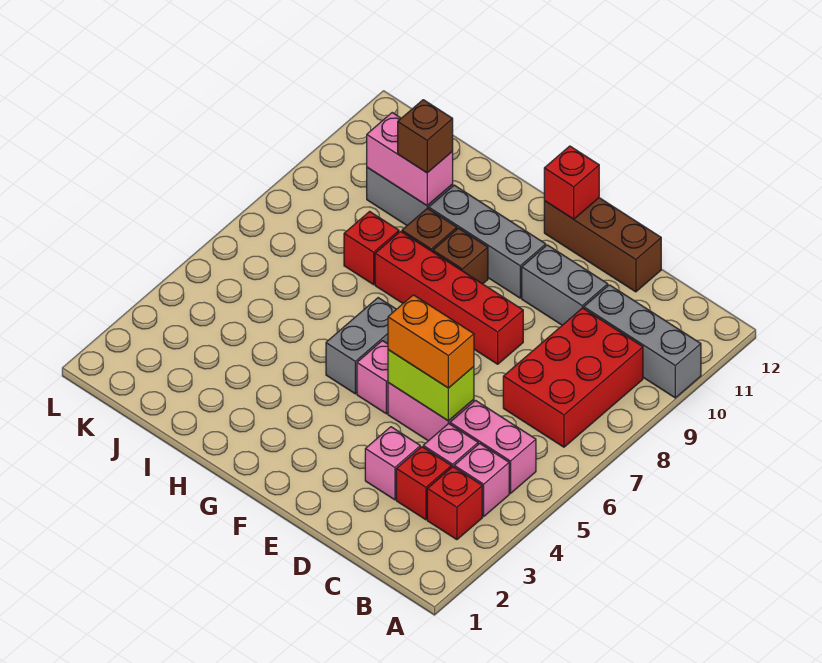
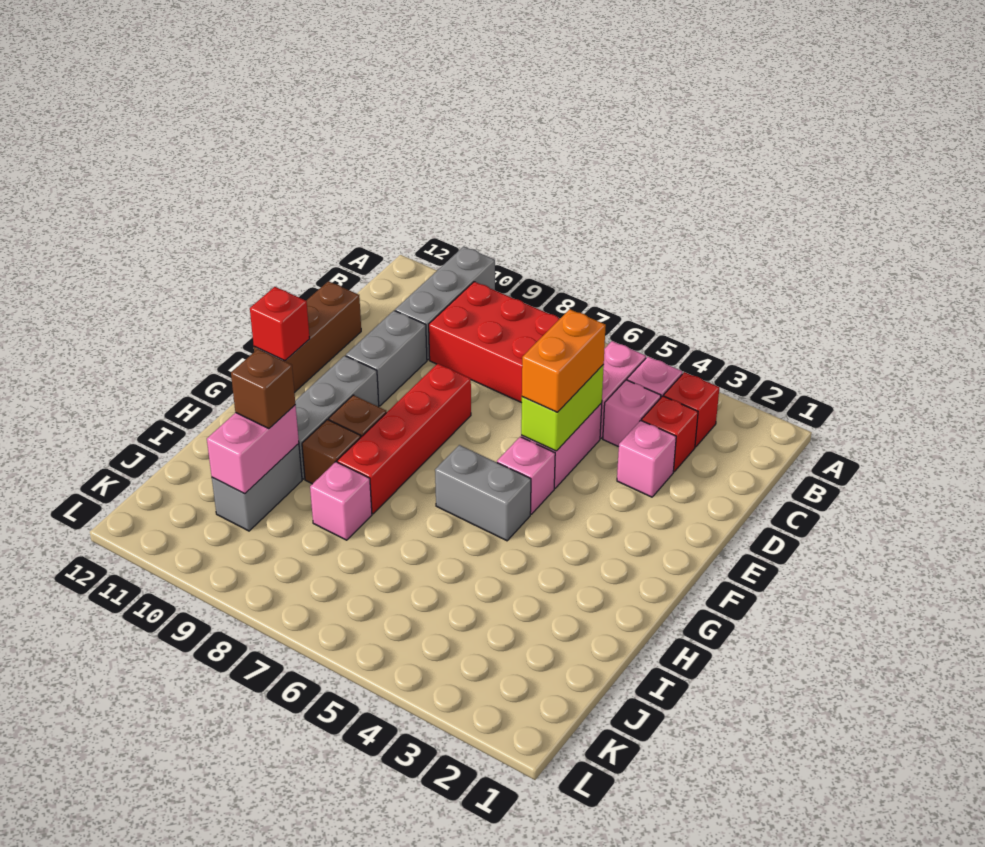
red 1x1 brick [344,211,399,285] -> pink 1x1 brick [310,462,372,540]

